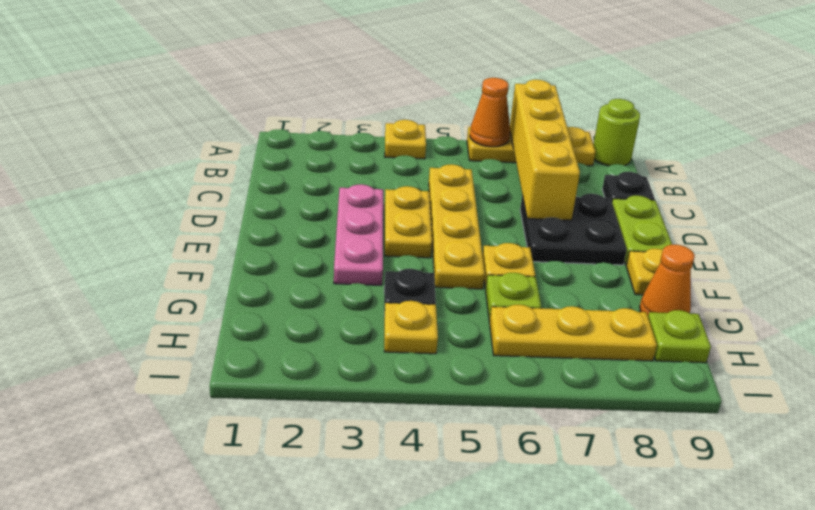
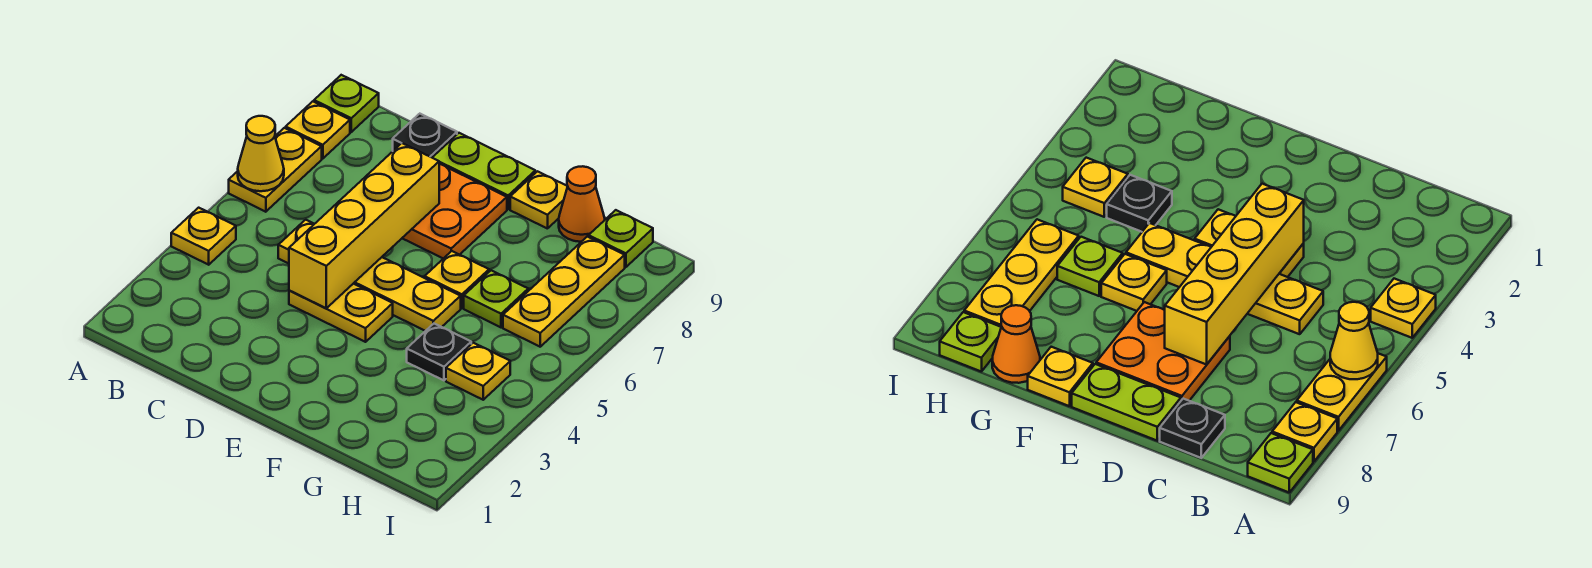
orange 1x1 cone [470,78,510,147] -> yellow 1x1 cone [238,116,284,191]
yellow 1x4 brick [510,80,580,220] -> yellow 1x4 brick turned to [289,143,439,308]
lime 1x1 round brick [593,99,640,166] -> lime 1x1 plate [314,75,379,132]
pink 1x3 plate [334,184,383,285] -> none
black 2x2 plate [520,194,627,265] -> orange 2x2 plate [402,164,507,259]

